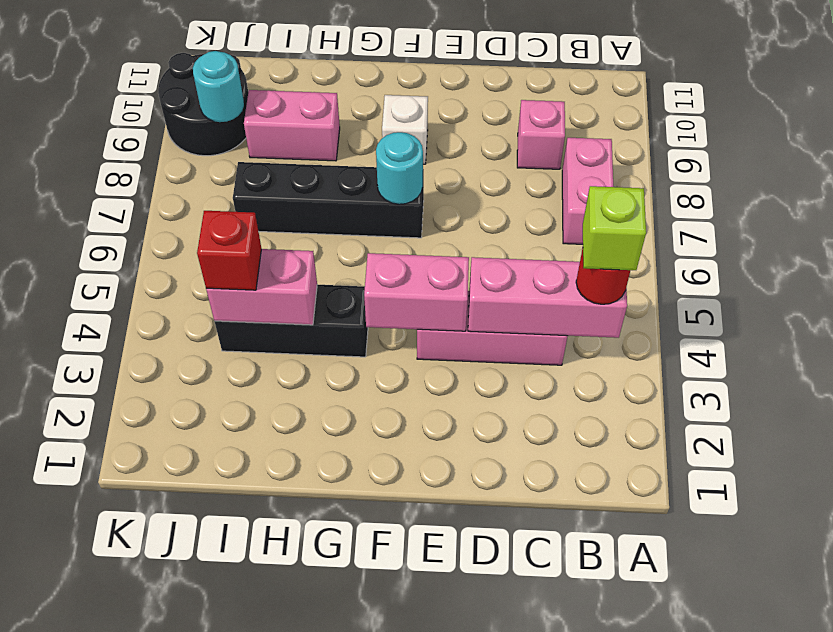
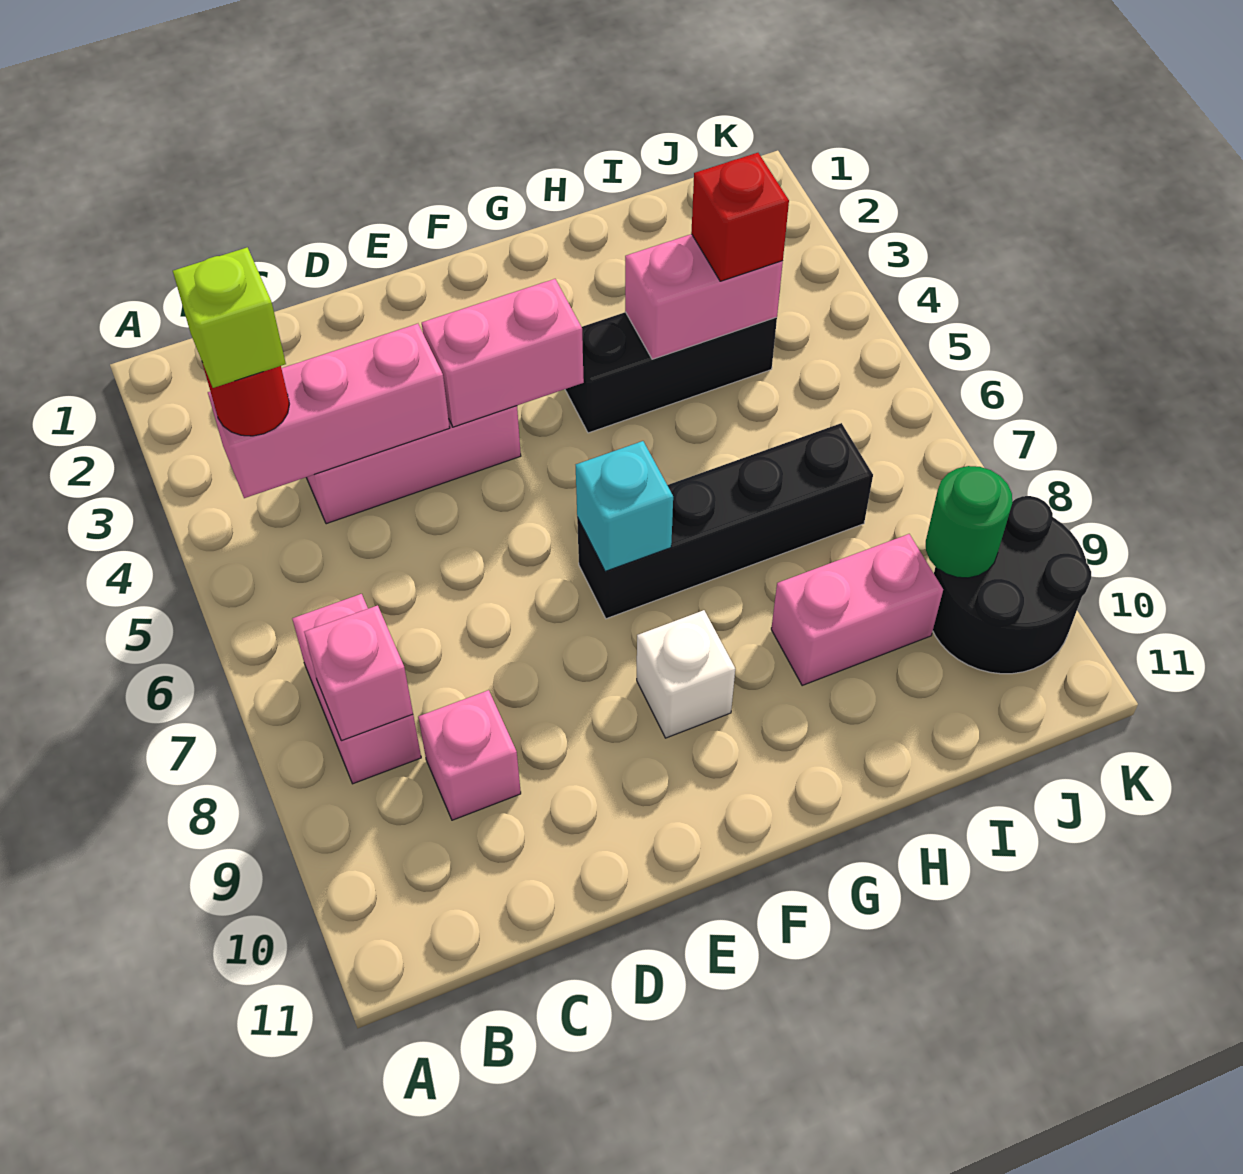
none -> pink 1x1 brick [304,605,413,741]
cyan 1x1 round brick [376,132,423,204] -> cyan 1x1 brick [576,441,673,571]
cyan 1x1 round brick [193,51,244,122] -> green 1x1 round brick [926,466,1012,578]

